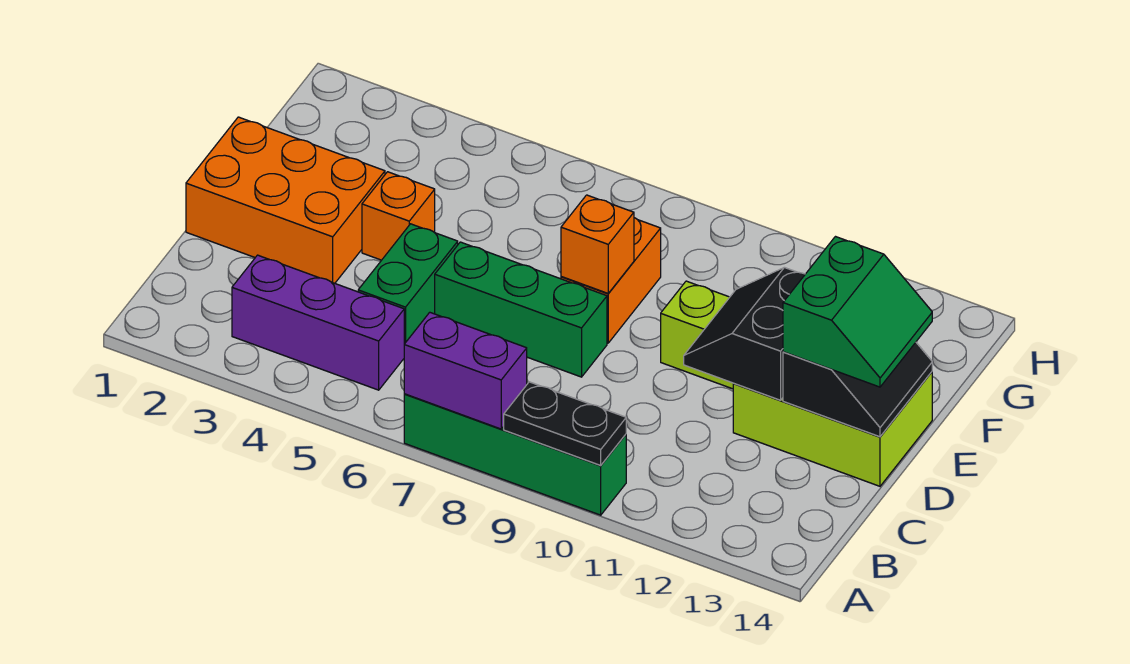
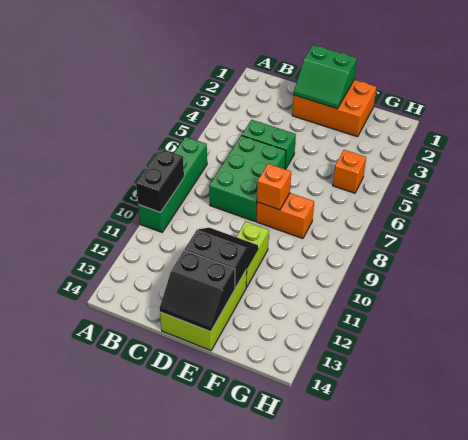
purple 1x2 brick [404,312,527,429] -> none
black 1x2 plate [504,382,626,465] -> black 1x2 brick [136,149,184,212]
purple 1x3 brick [232,255,404,390] -> none
orange 2x3 brick [186,117,385,283] -> orange 2x3 brick turned to [292,80,376,137]
green 1x3 brick [435,242,607,377] -> green 2x3 brick [209,136,286,221]
green 2x2 slope [783,237,932,387] -> green 2x2 slope moved to [294,45,357,109]
orange 1x1 brick [362,172,435,260] -> orange 1x1 brick moved to [333,150,366,193]

